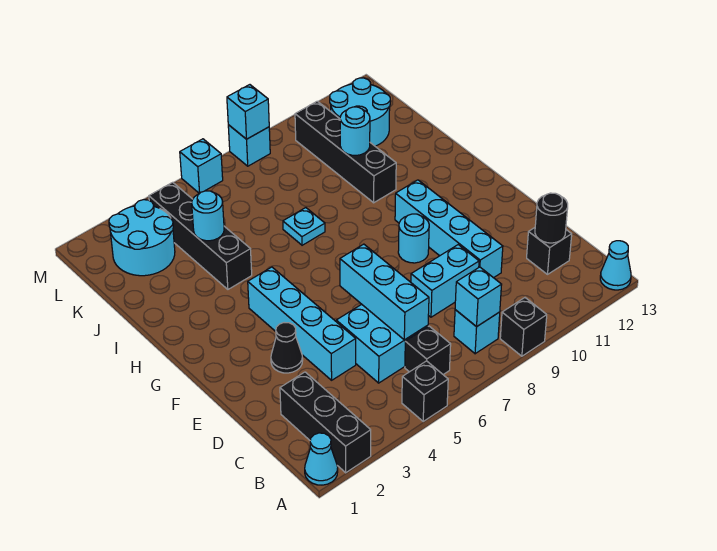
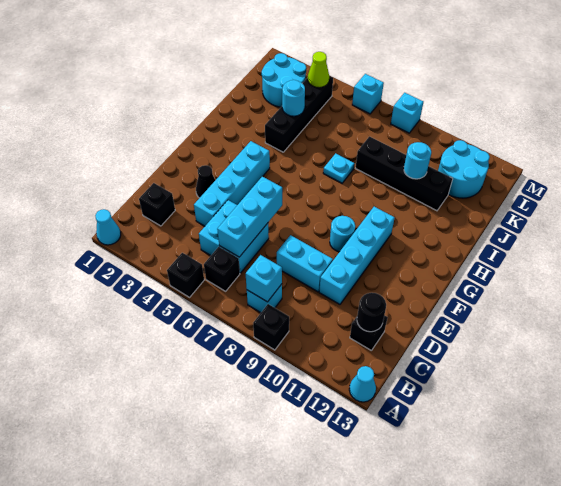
black 1x3 brick [280,372,371,473] -> black 1x1 brick [139,183,175,226]
black 1x4 brick [295,101,396,203] -> black 1x4 brick turned to [356,136,453,211]
none -> lime 1x1 cone [308,52,329,88]
cyan 1x1 brick [227,85,269,139] -> none

